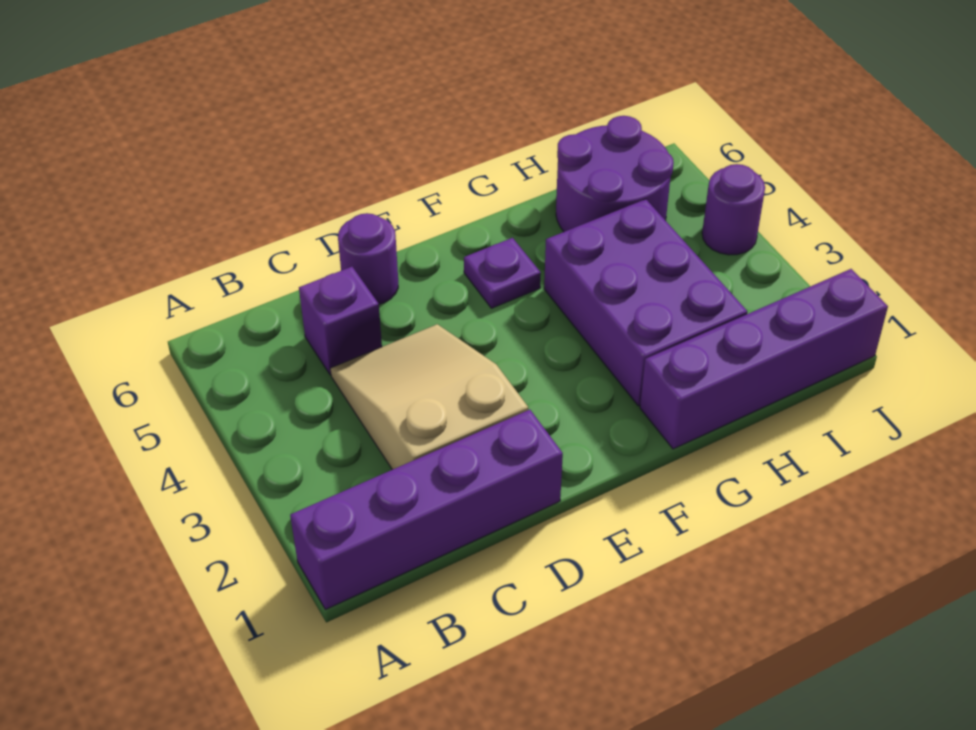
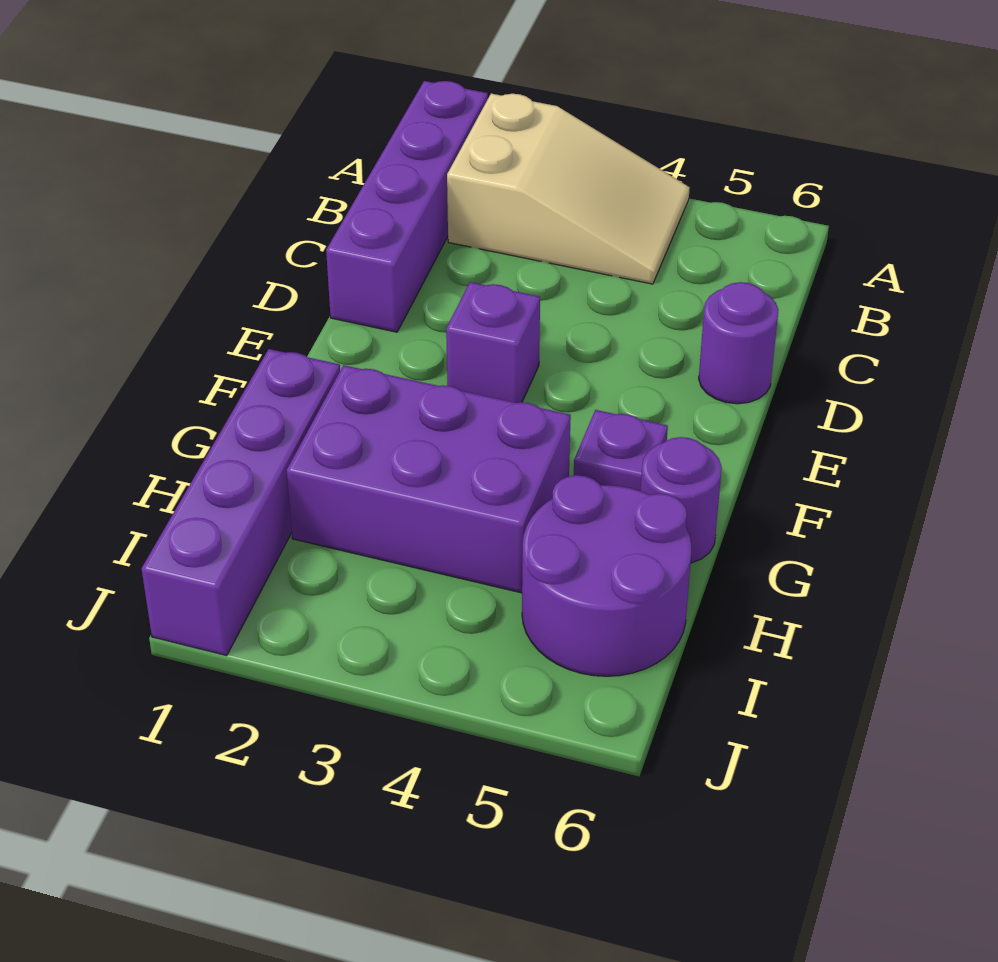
tan 2x3 slope [330,324,528,470] -> tan 2x3 slope moved to [447,94,690,284]
purple 1x1 brick [299,267,382,375] -> purple 1x1 brick moved to [446,282,540,403]
purple 1x1 round brick [702,164,765,255] -> purple 1x1 round brick moved to [641,437,722,563]

